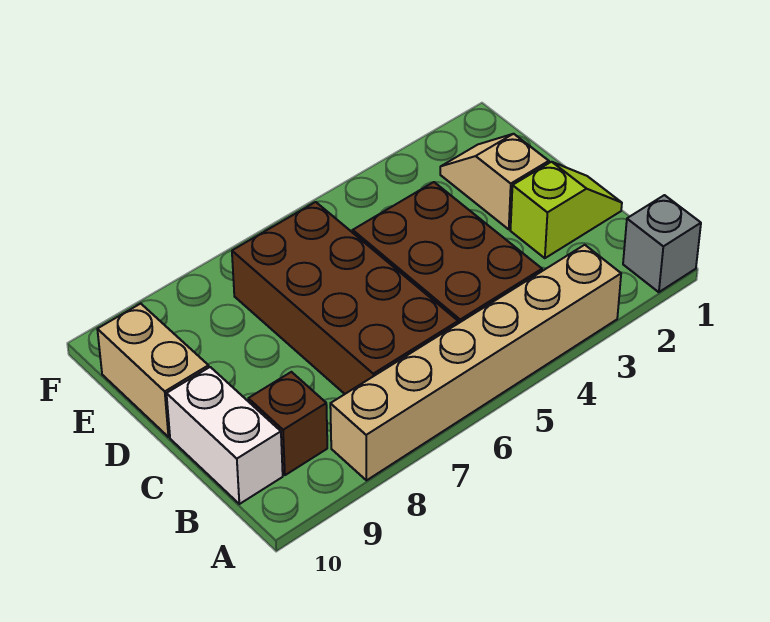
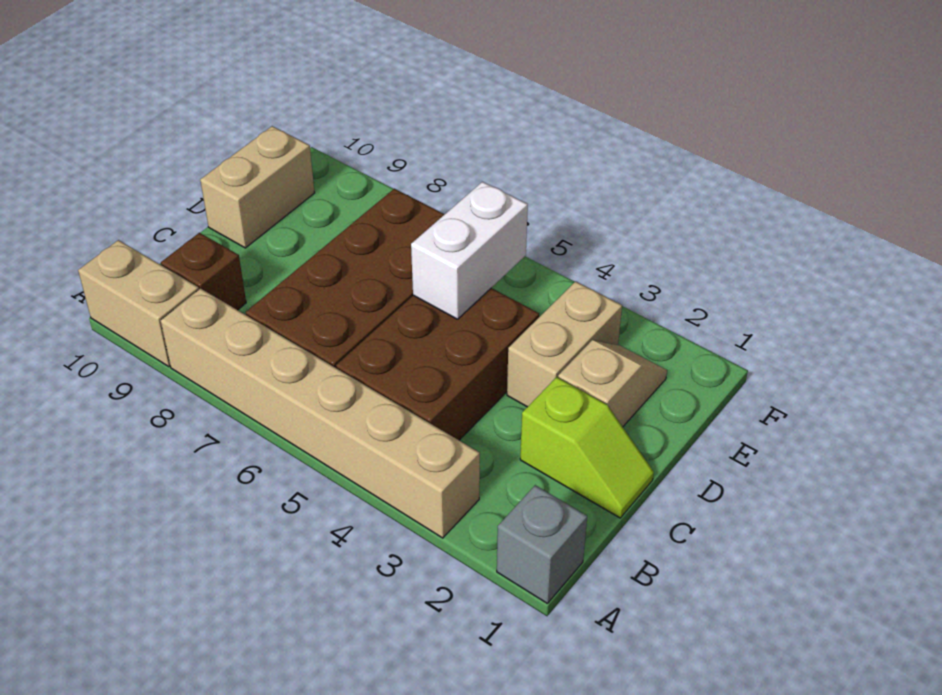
none -> tan 1x2 brick [78,240,199,367]
white 1x2 brick [166,367,283,504] -> white 1x2 brick moved to [411,182,528,319]
none -> tan 1x2 brick [507,281,622,407]

